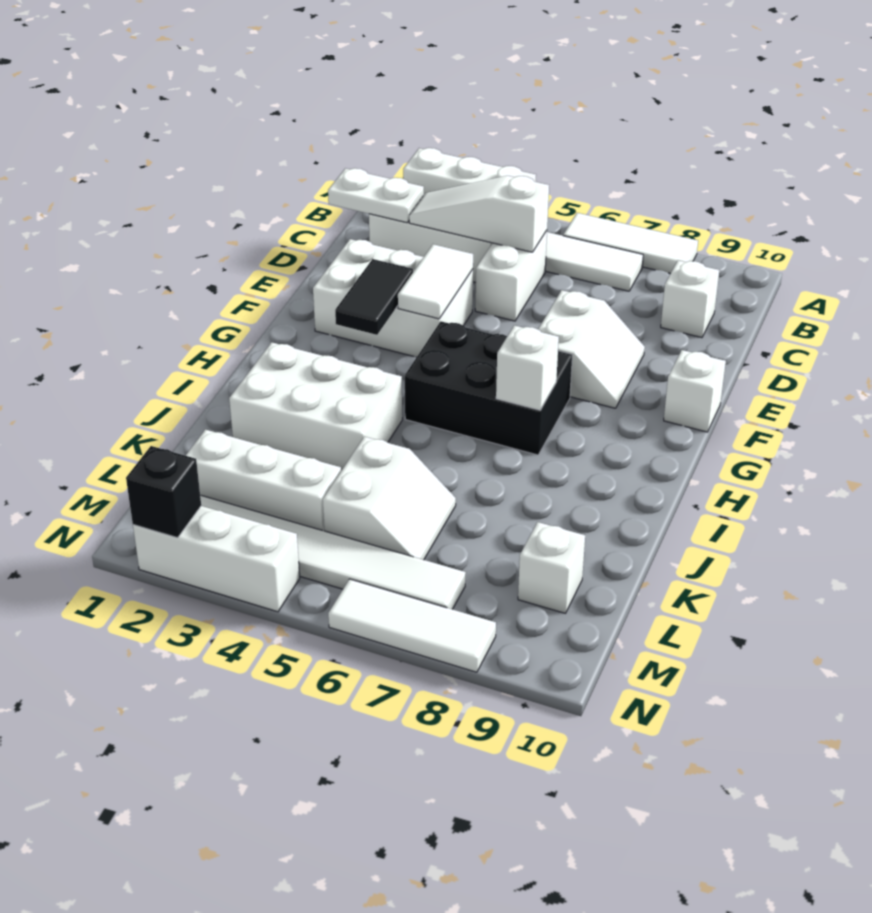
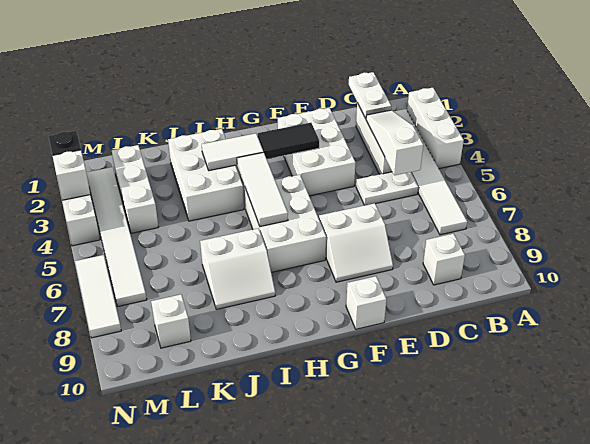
white 1x3 tile [563,213,698,274] -> white 1x3 tile moved to [237,152,288,227]
white 1x2 brick [475,231,547,321] -> white 1x2 plate [356,172,418,205]
white 1x2 tile [398,244,473,319] -> white 1x2 tile moved to [202,133,263,171]
black 2x3 brick [405,321,572,455] -> white 2x3 brick [245,175,326,272]
white 1x1 brick [496,325,559,410] -> white 1x1 brick moved to [52,150,90,200]
white 2x2 slope [323,437,456,560] -> white 2x2 slope moved to [200,228,275,309]

